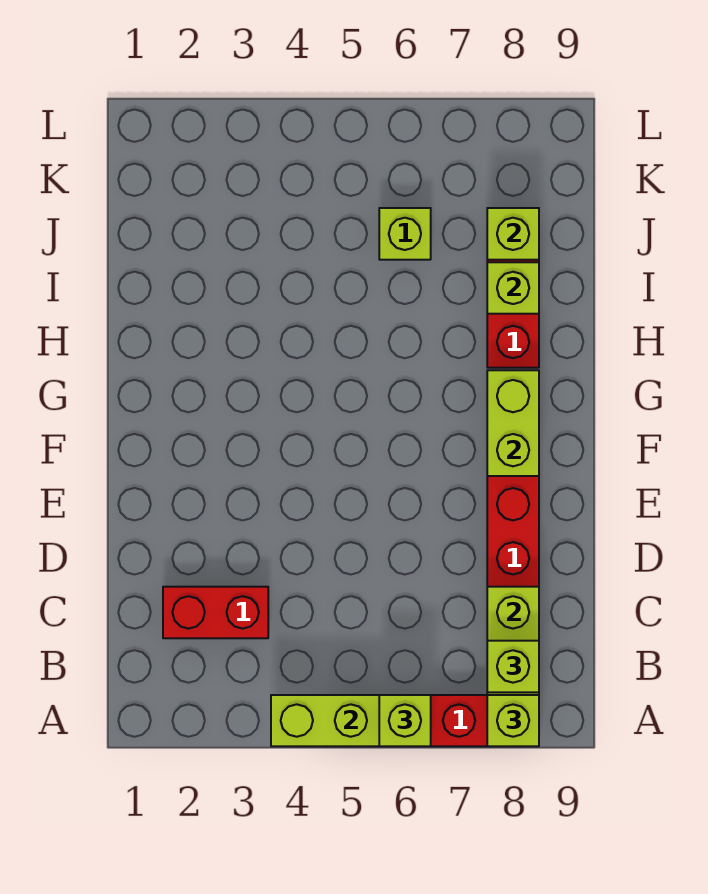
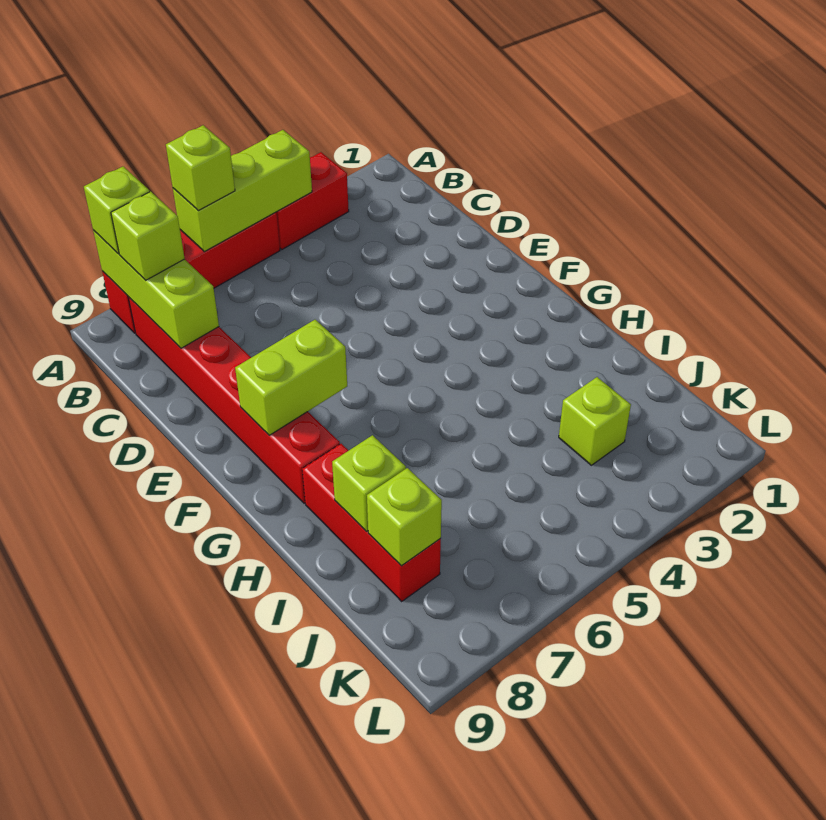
red 1x2 brick [163,587,268,638] -> red 1x2 brick moved to [277,152,349,249]
lime 1x2 brick [487,370,539,476] -> lime 1x2 brick turned to [235,320,347,435]
lime 1x1 brick [379,208,431,260] -> lime 1x1 brick moved to [559,377,631,465]

